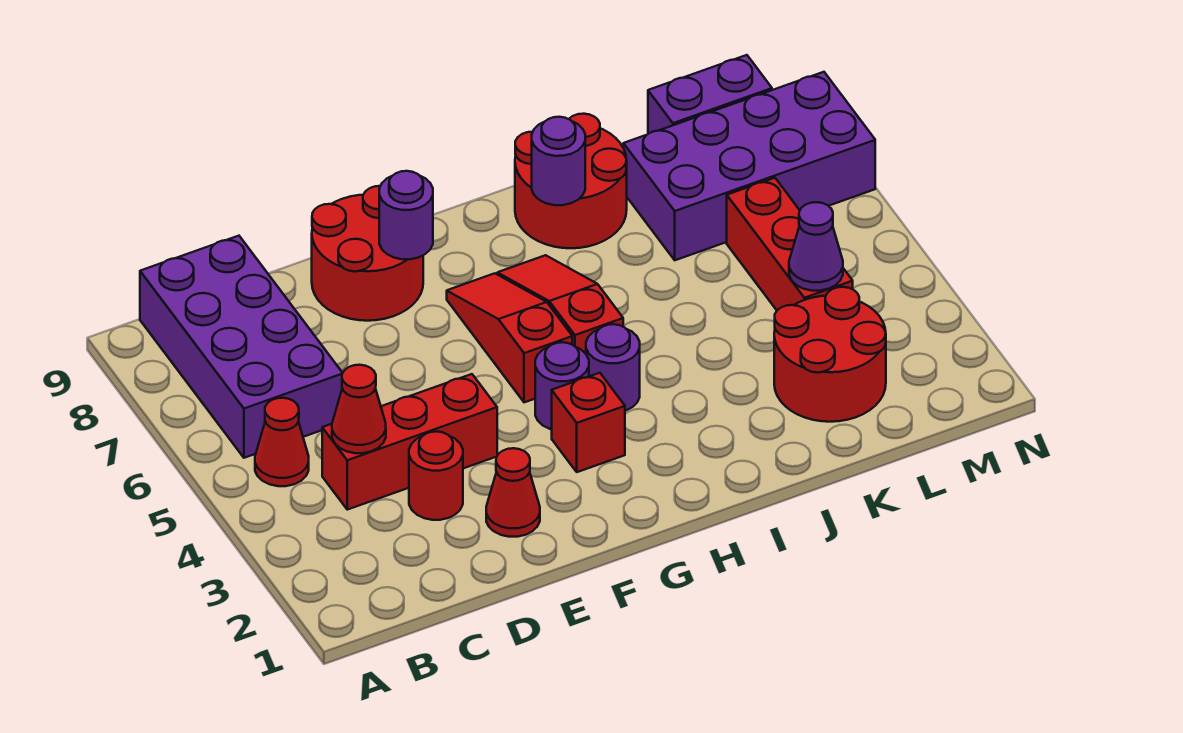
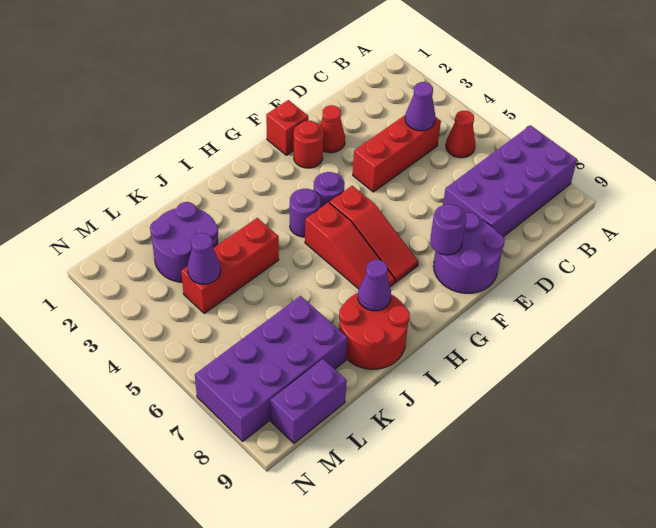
purple 2x4 brick [140,236,342,458] -> purple 2x4 brick turned to [443,125,577,237]
red 1x1 cone [332,365,386,453] -> purple 1x1 cone [405,82,435,131]
red 1x1 round brick [409,431,463,520] -> red 1x1 round brick moved to [294,121,324,168]
red 2x2 round brick [312,186,423,321] -> purple 2x2 round brick [433,213,504,293]
red 1x1 brick [552,373,625,472] -> red 1x1 brick moved to [266,100,308,155]
purple 1x1 round brick [532,117,585,205] -> purple 1x1 cone [358,260,391,311]
red 2x2 round brick [774,287,886,422] -> purple 2x2 round brick [150,202,218,282]
red 1x3 brick [727,178,853,310] -> red 1x3 brick turned to [181,218,279,313]

